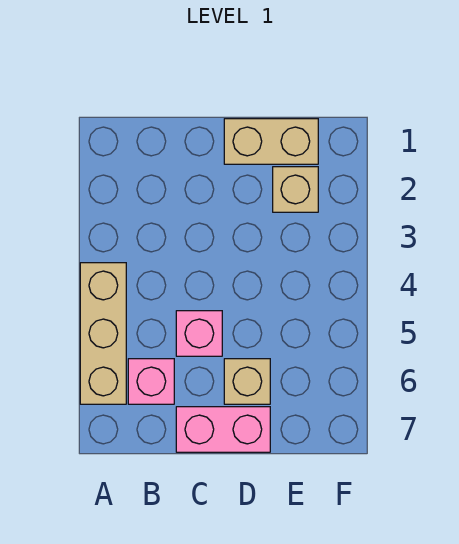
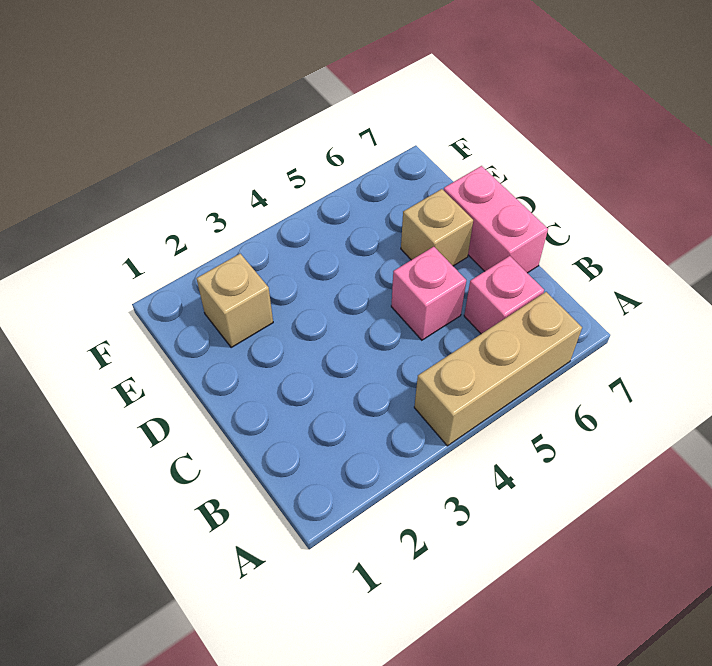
tan 1x2 brick [224,119,318,164] -> none

